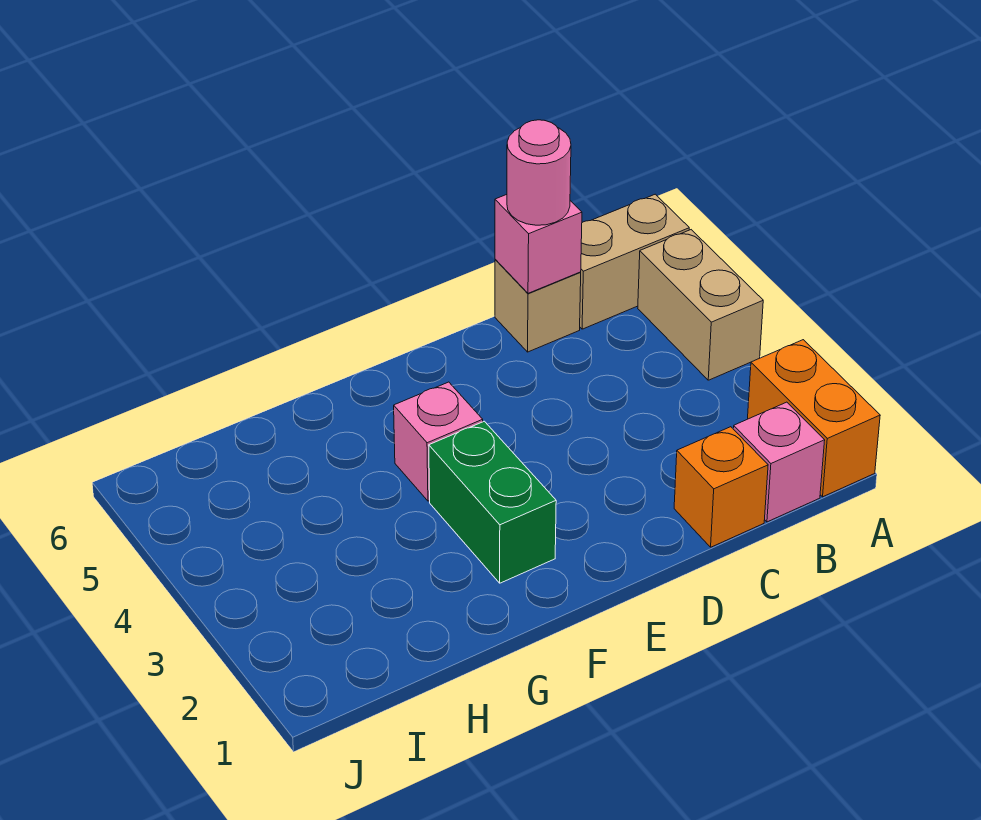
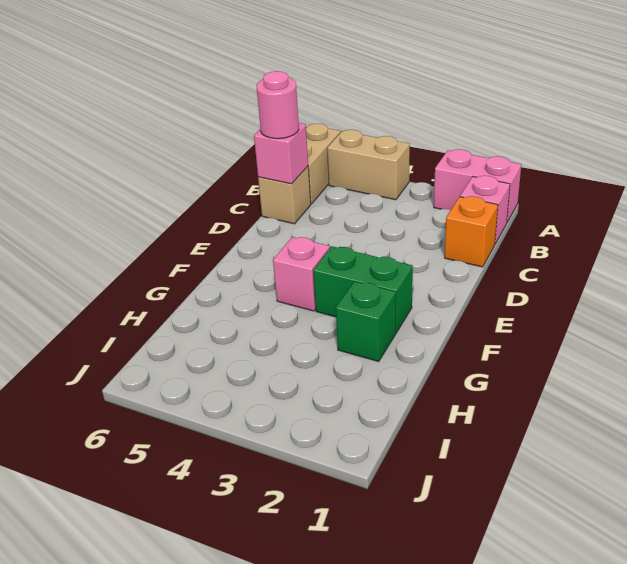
orange 1x2 brick [748,340,880,497] -> pink 1x2 brick [434,149,521,222]
none -> green 1x1 brick [336,281,396,361]

